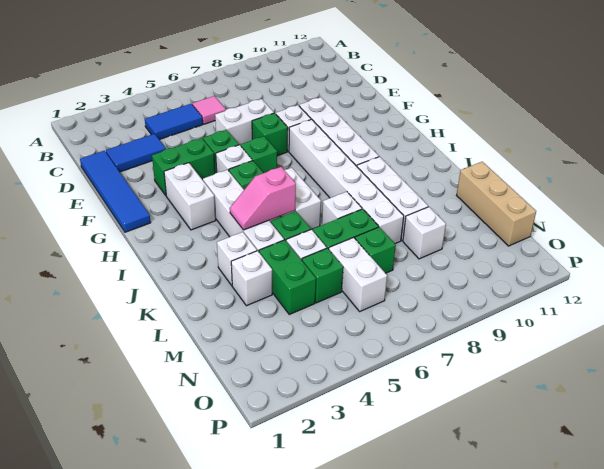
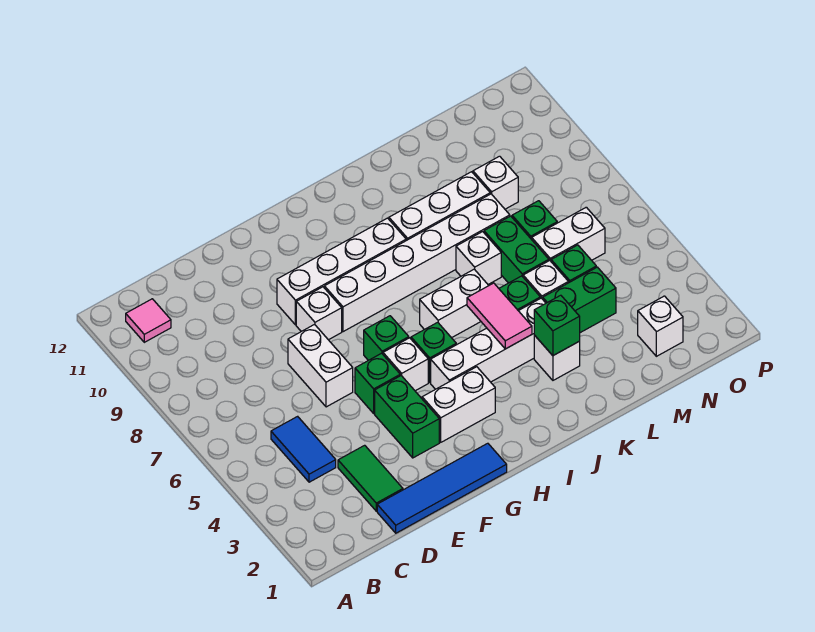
pink 1x1 tile [192,96,226,124] -> pink 1x1 tile moved to [126,299,171,342]
blue 1x2 tile [106,134,166,172] -> green 1x2 tile [338,445,403,511]
green 1x1 brick [252,113,288,156] -> green 1x1 brick moved to [534,295,580,356]
pink 1x2 slope [230,167,296,230] -> pink 1x2 tile [467,283,532,349]
white 1x1 brick [231,251,272,306] -> white 1x1 brick moved to [638,296,683,356]
tan 1x3 brick [457,162,536,246] -> none

